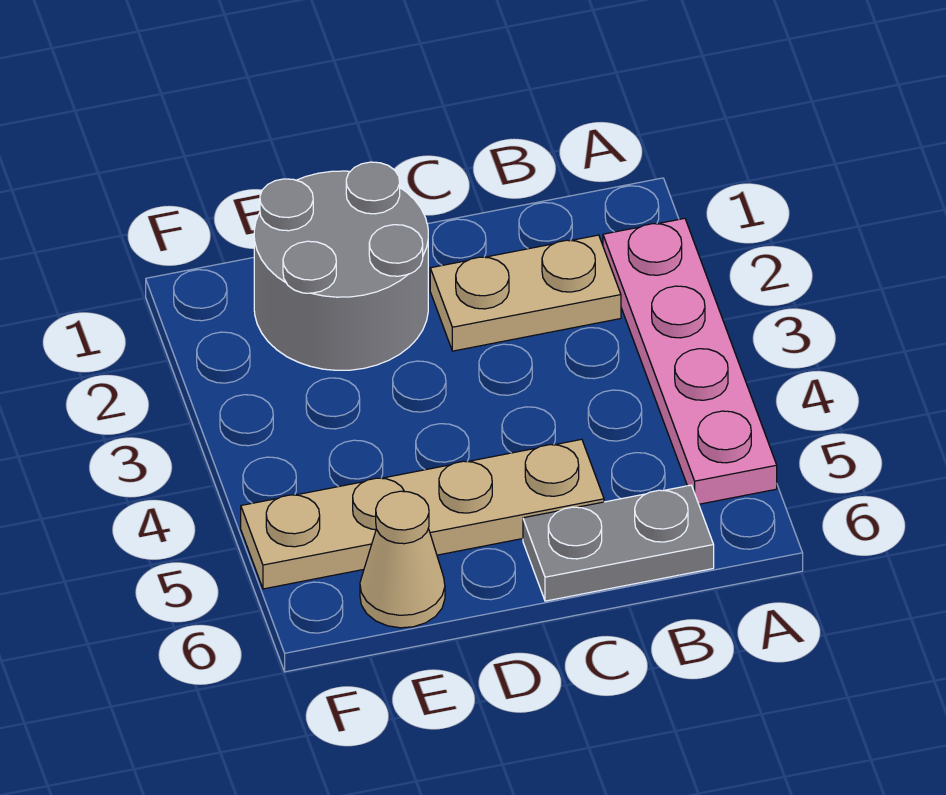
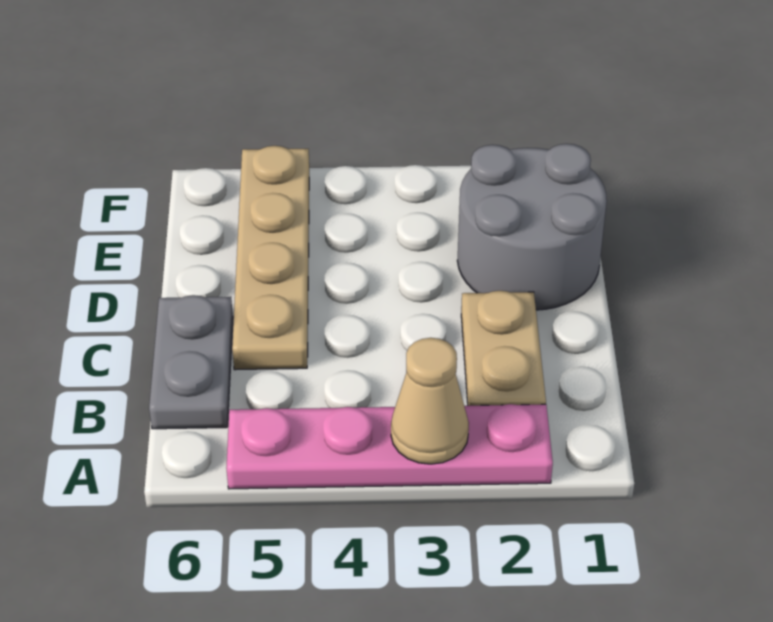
tan 1x1 cone [360,491,445,628] -> tan 1x1 cone moved to [391,338,469,464]

